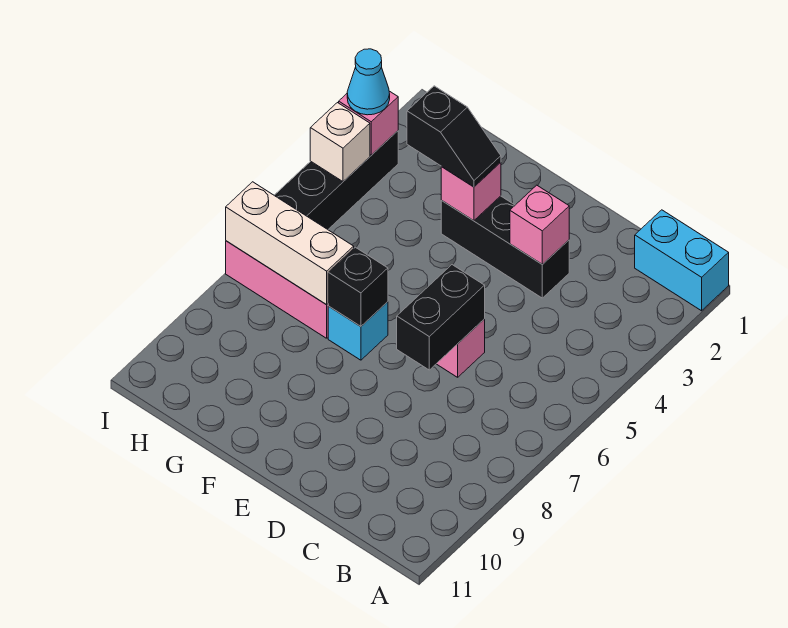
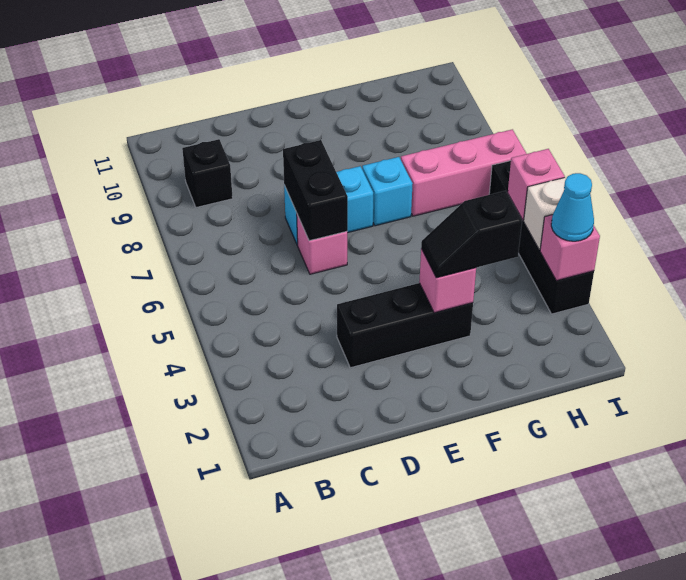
cyan 1x2 brick [635,210,729,311] -> cyan 1x2 brick moved to [284,166,373,245]
pink 1x1 brick [510,185,569,264] -> pink 1x1 brick moved to [508,149,565,220]
black 1x1 brick [328,247,388,326] -> black 1x1 brick moved to [182,139,233,208]
white 1x3 brick [226,182,354,305] -> none

